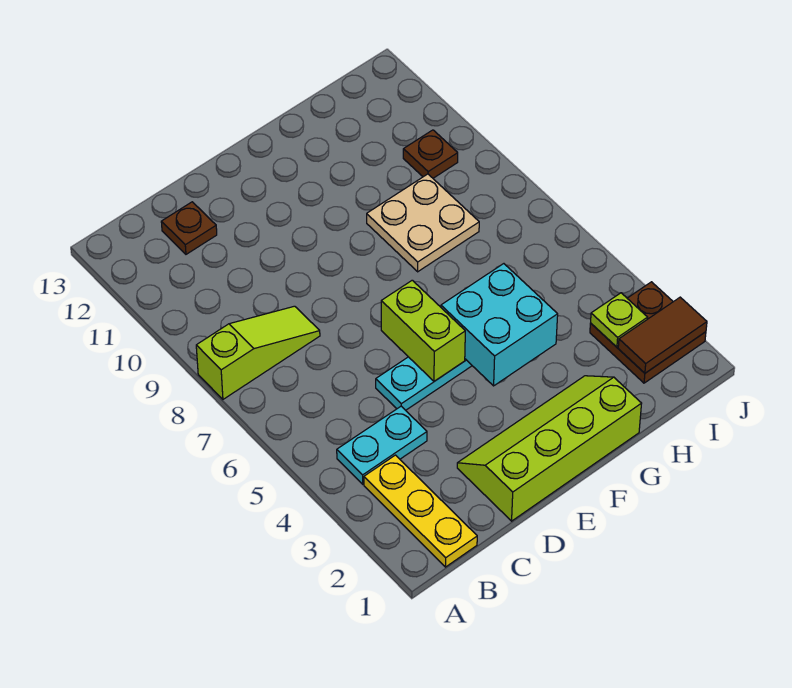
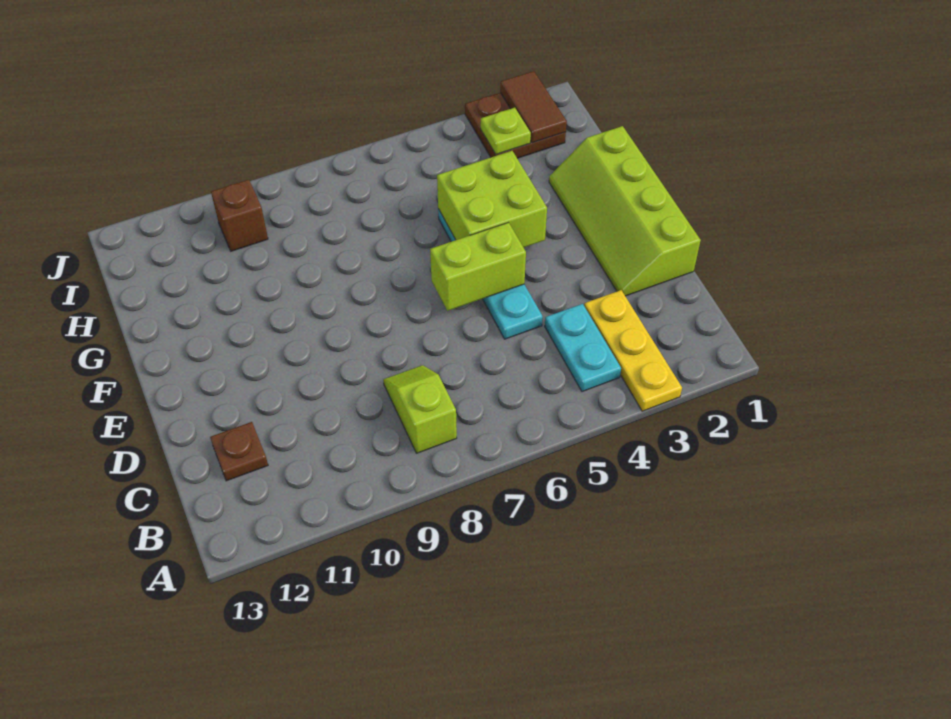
lime 1x3 slope [196,306,320,399] -> lime 1x2 slope [383,365,457,453]
yellow 1x3 plate [364,455,477,567] -> yellow 1x3 plate turned to [584,290,682,411]
cyan 2x2 brick [441,264,558,386] -> lime 2x2 brick [437,151,547,248]
tan 2x2 plate [367,174,479,272] -> none
brown 1x1 plate [403,130,458,178] -> brown 1x1 brick [211,180,268,251]

